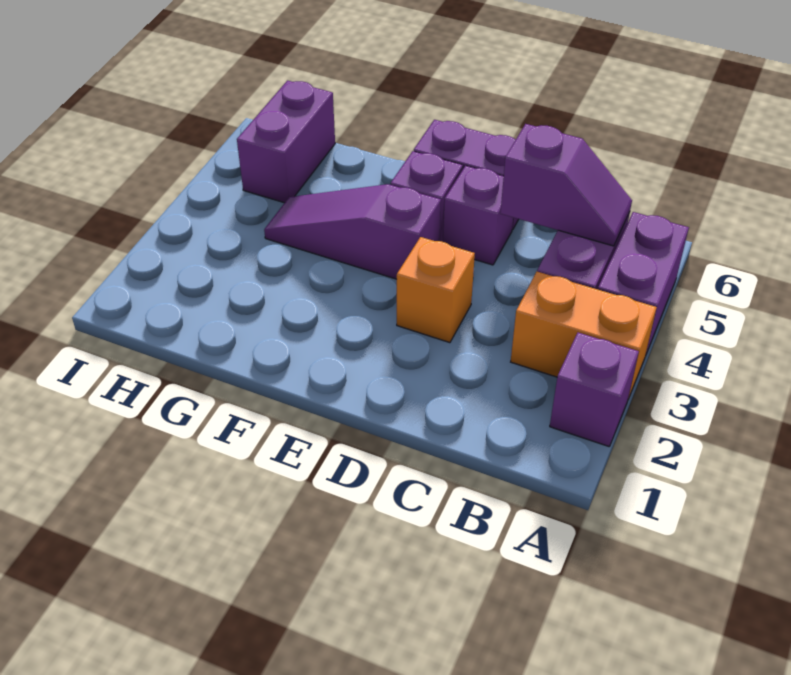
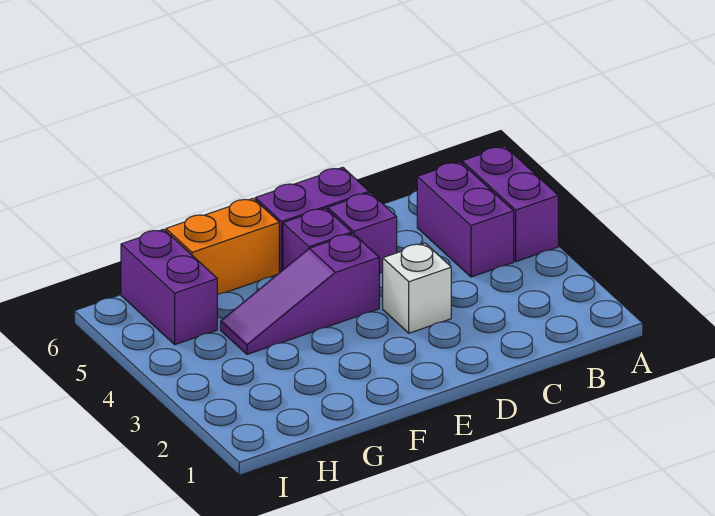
purple 1x1 brick [550,333,639,446] -> none
orange 1x2 brick [511,272,657,399] -> orange 1x2 brick moved to [166,198,279,295]
purple 1x2 slope [500,124,632,246] -> none
orange 1x1 brick [397,237,475,343] -> white 1x1 brick [383,243,451,333]

